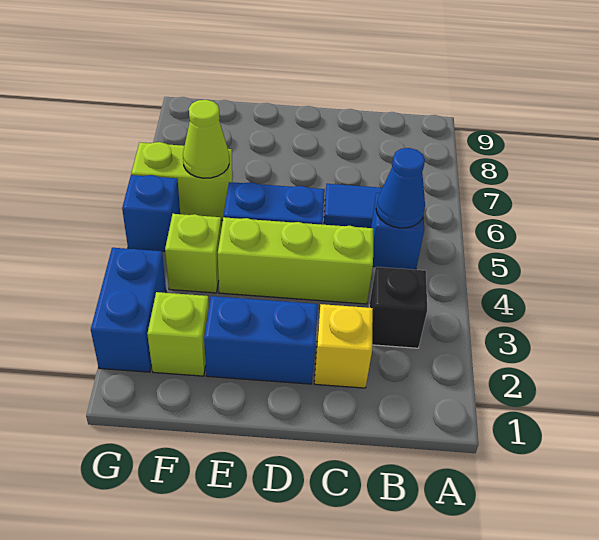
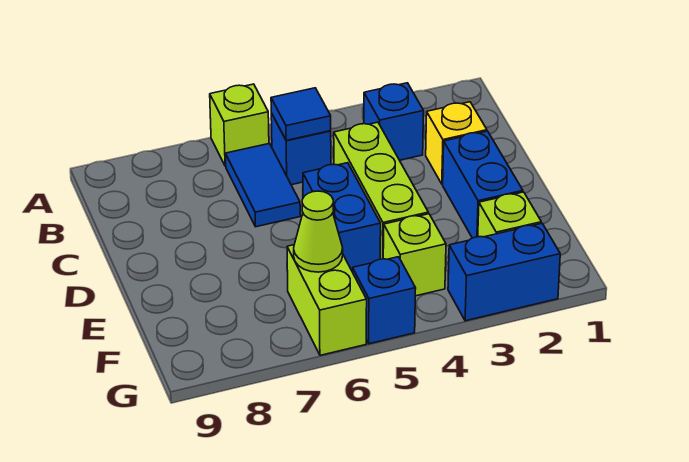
none -> lime 1x1 brick [210,84,269,166]
black 1x1 brick [369,267,427,348] -> blue 1x1 brick [364,83,424,160]
blue 1x1 cone [376,148,425,228] -> blue 1x1 tile [271,88,331,140]

